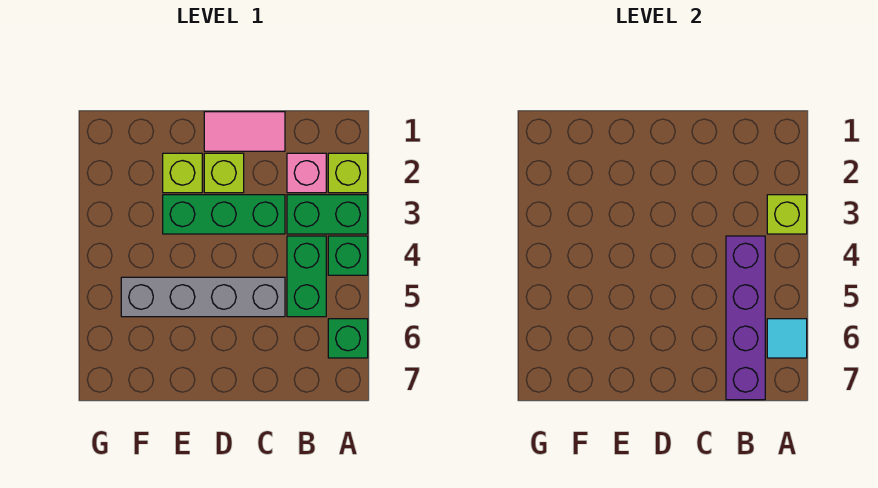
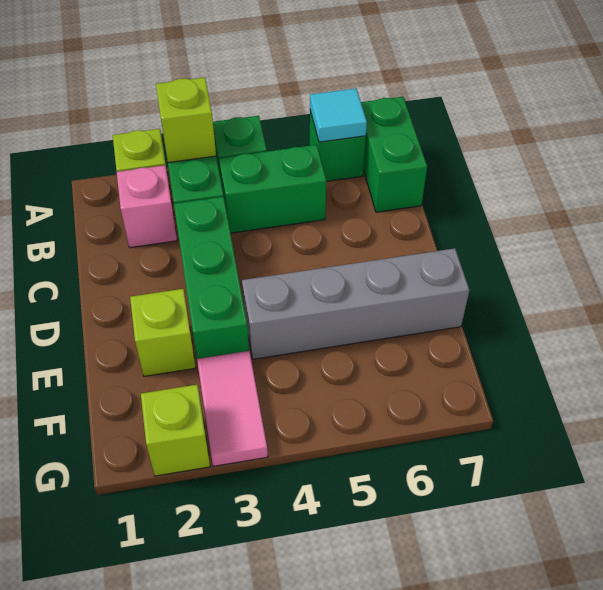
none -> green 1x2 brick [361,97,427,212]
purple 1x4 brick [726,236,765,400] -> none
pink 1x2 tile [204,112,285,151] -> pink 1x2 tile moved to [197,351,268,466]
grey 1x4 brick [121,277,285,317] -> grey 1x4 brick turned to [242,248,469,359]
lime 1x1 brick [204,153,244,193] -> lime 1x1 brick moved to [141,385,210,476]

